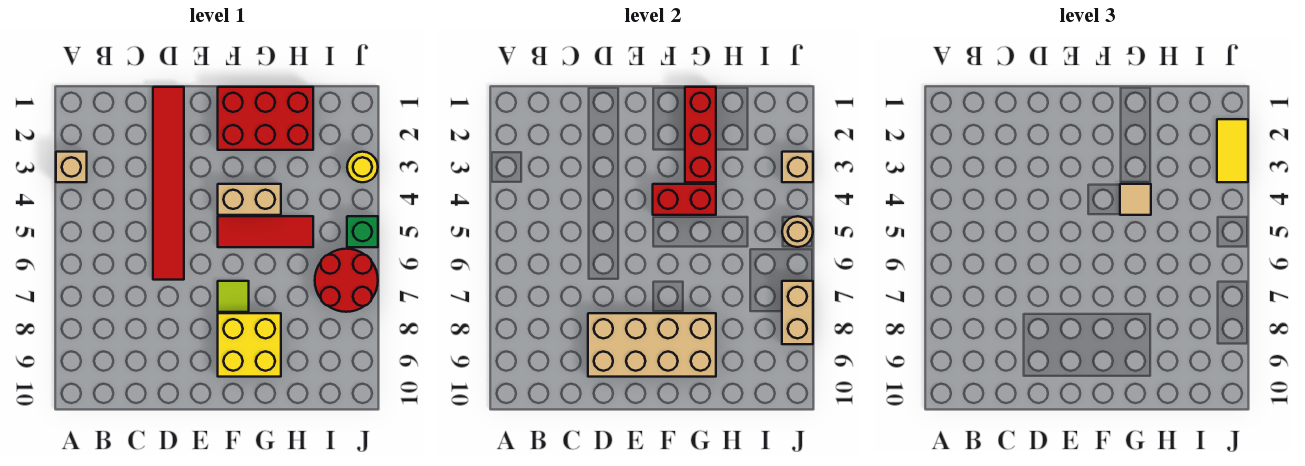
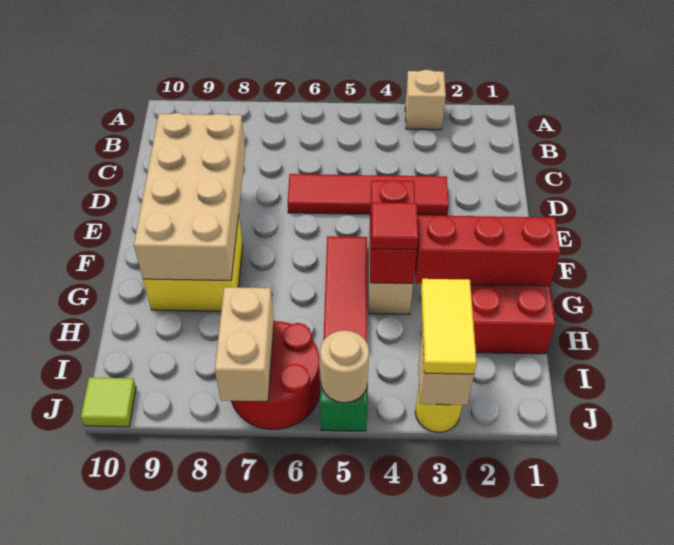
red 1x6 tile [153,87,184,280] -> red 1x4 tile [288,174,449,215]
lime 1x1 tile [218,281,249,312] -> lime 1x1 tile moved to [81,378,136,427]
tan 1x1 tile [1120,184,1151,215] -> red 1x1 tile [371,202,418,250]
yellow 1x2 tile [1217,119,1248,182] -> yellow 1x2 tile turned to [421,279,477,374]
tan 1x2 brick [782,281,813,344] -> tan 1x2 brick turned to [215,287,274,401]

